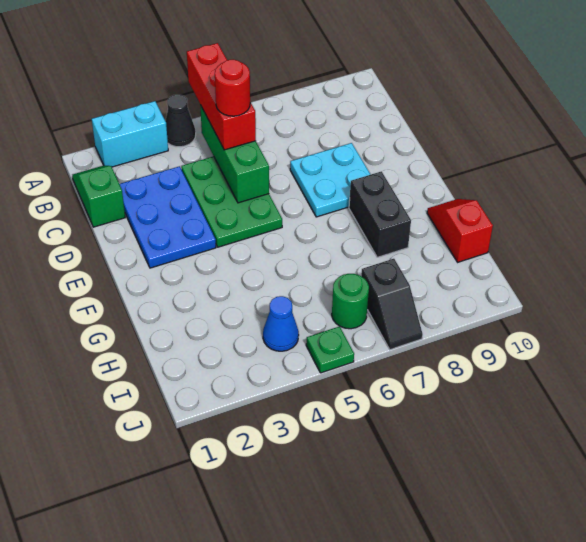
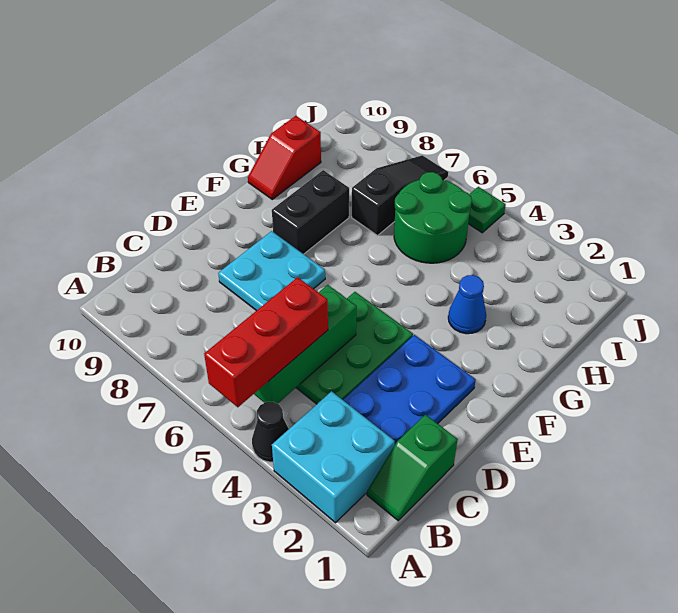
cyan 1x2 brick [92,101,168,167] -> cyan 2x2 brick [272,391,395,523]
red 1x1 round brick [215,59,251,116] -> none
blue 1x1 cone [263,296,299,351] -> blue 1x1 cone moved to [448,275,486,334]
green 1x1 round brick [332,274,369,329] -> green 2x2 round brick [394,172,472,263]
black 1x2 slope [361,259,423,350] -> black 1x3 slope [352,155,448,236]

